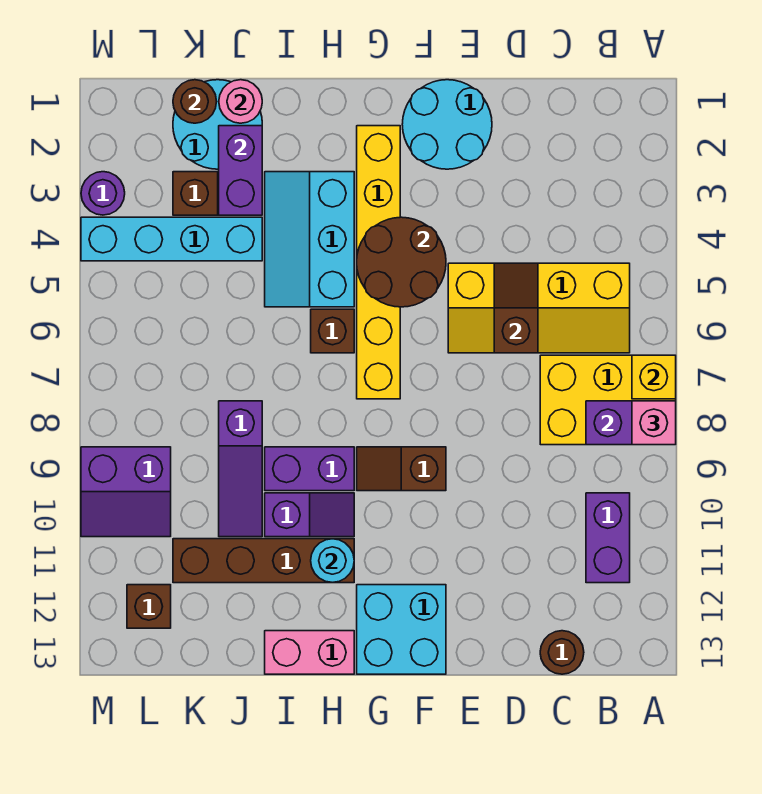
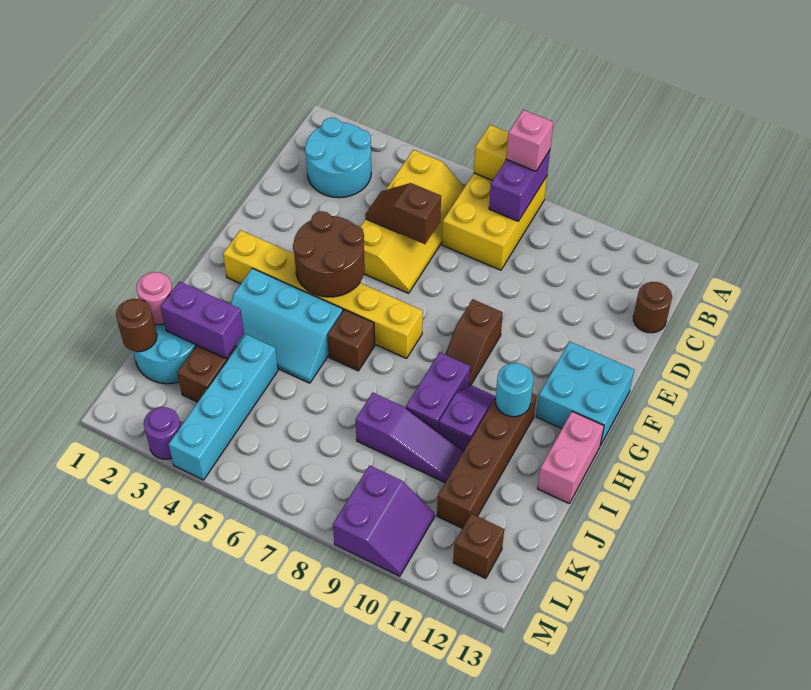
purple 1x2 brick [586,493,630,583] -> none
cyan 2x2 round brick [402,80,492,169] -> cyan 2x2 round brick moved to [305,118,371,198]

